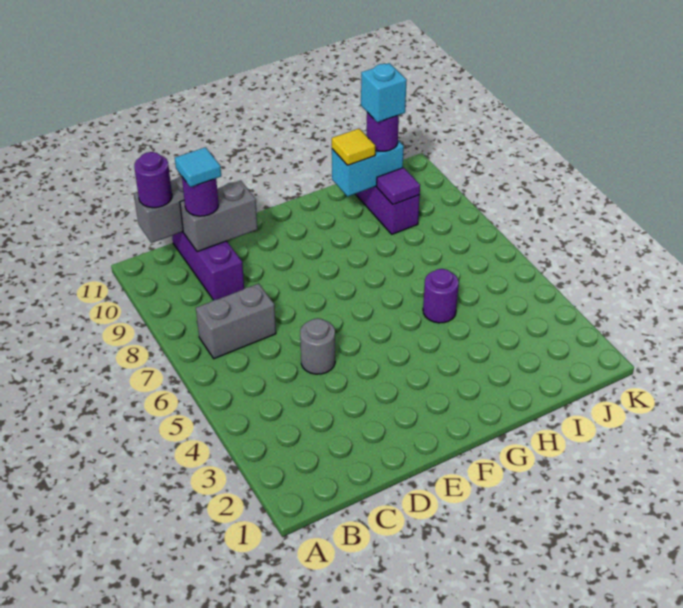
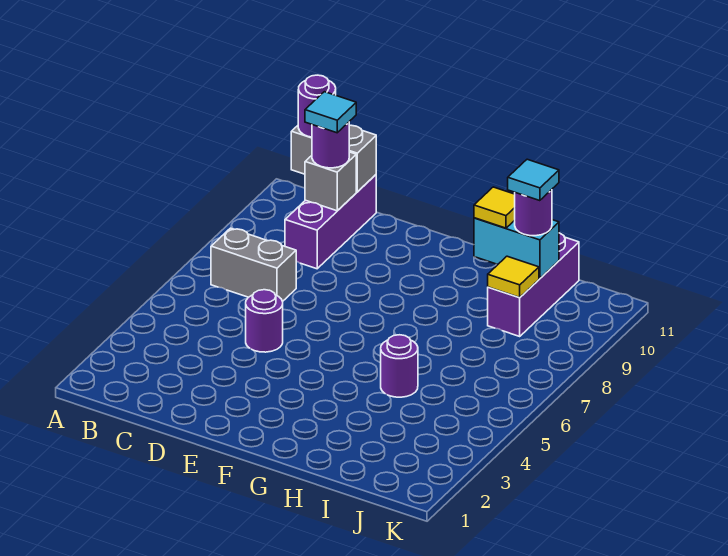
grey 1x2 brick [180,180,257,252] -> grey 1x1 brick [305,152,356,211]
grey 1x1 round brick [300,318,335,374] -> purple 1x1 round brick [246,290,283,352]
purple 1x1 tile [377,168,420,205] -> yellow 1x1 tile [488,256,539,298]
cyan 1x1 brick [361,63,407,122] -> cyan 1x1 tile [508,159,559,201]

